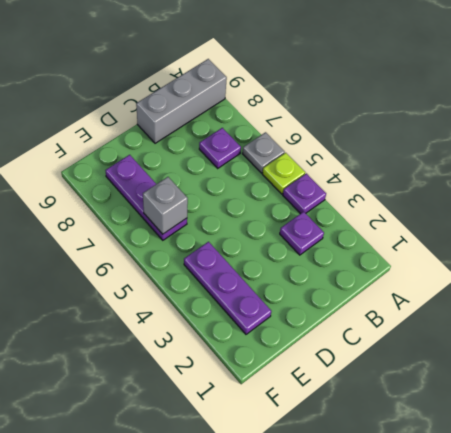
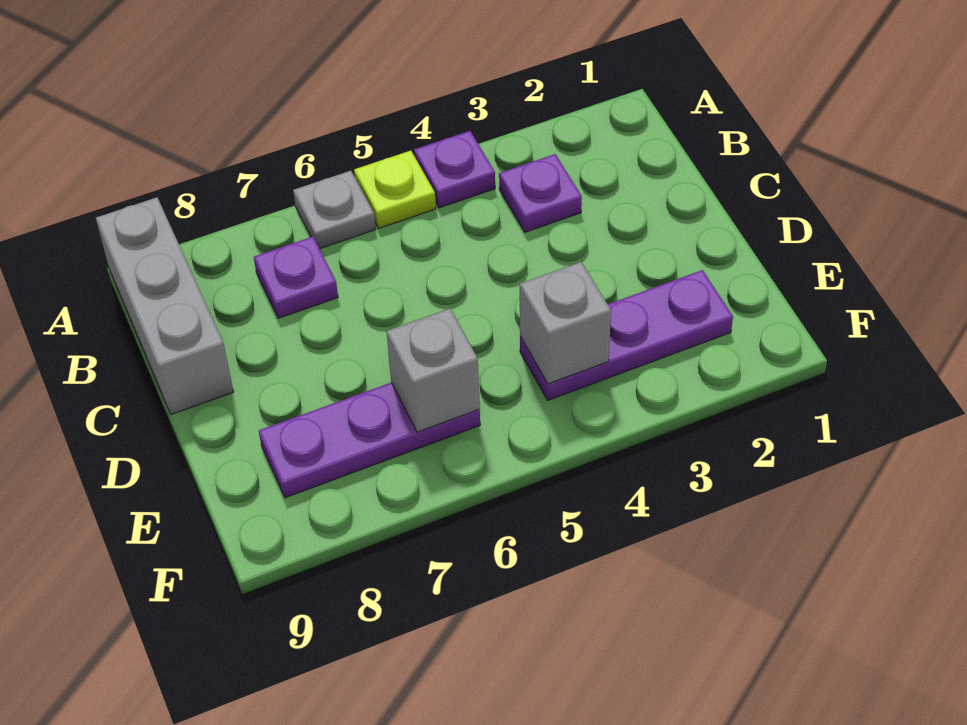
none -> grey 1x1 brick [520,262,611,384]

